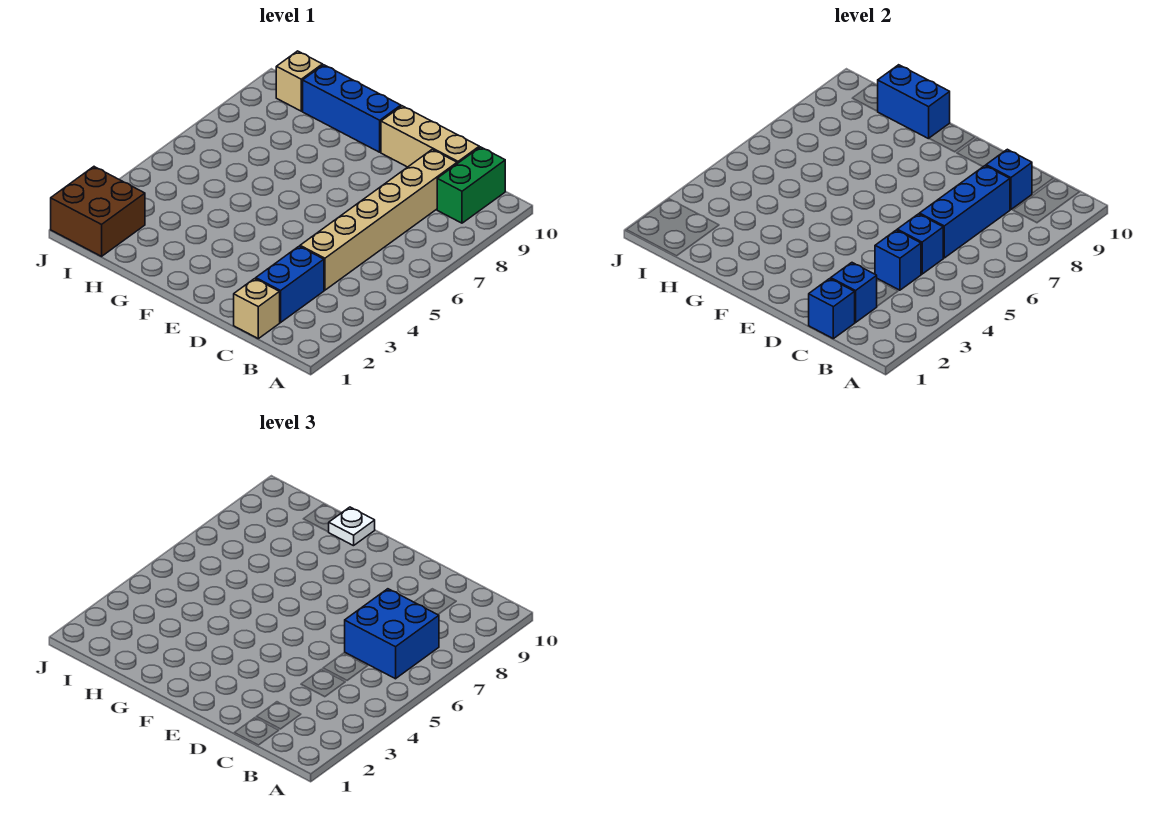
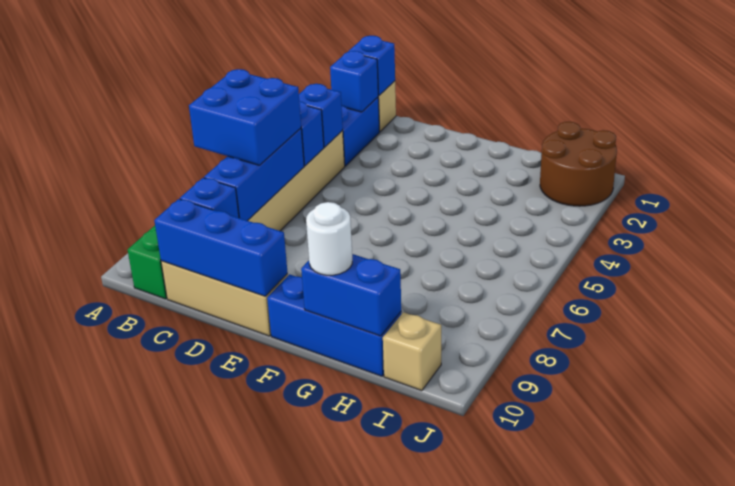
none -> blue 1x3 brick [154,199,288,296]
white 1x1 plate [329,507,375,546] -> white 1x1 round brick [306,202,352,275]
brown 2x2 brick [51,167,145,256] -> brown 2x2 round brick [540,122,617,206]

